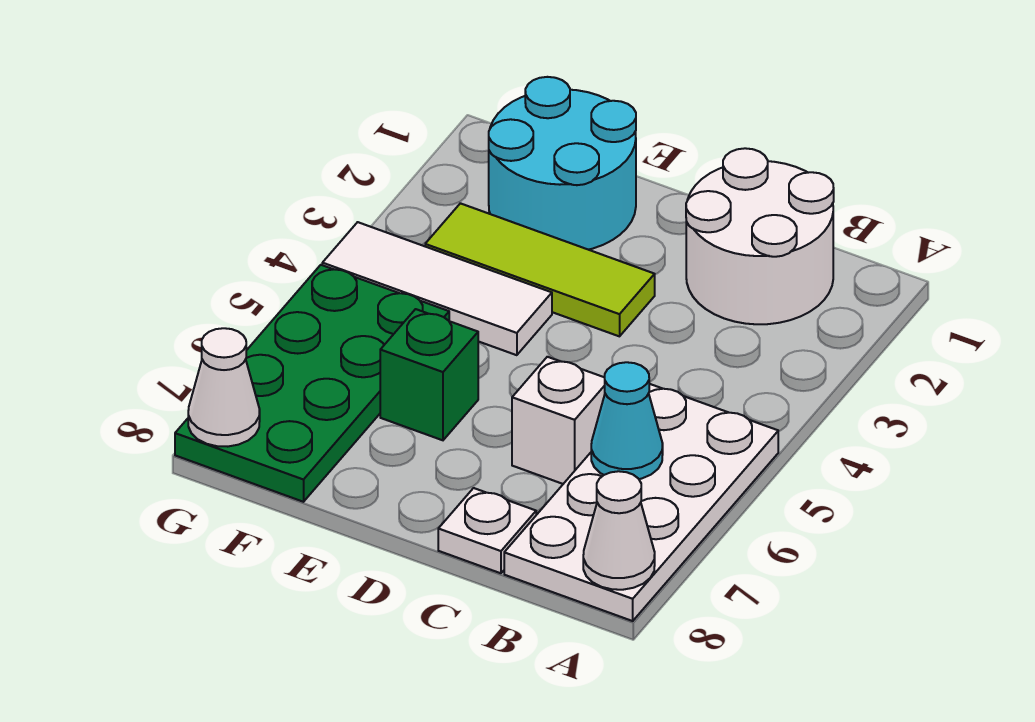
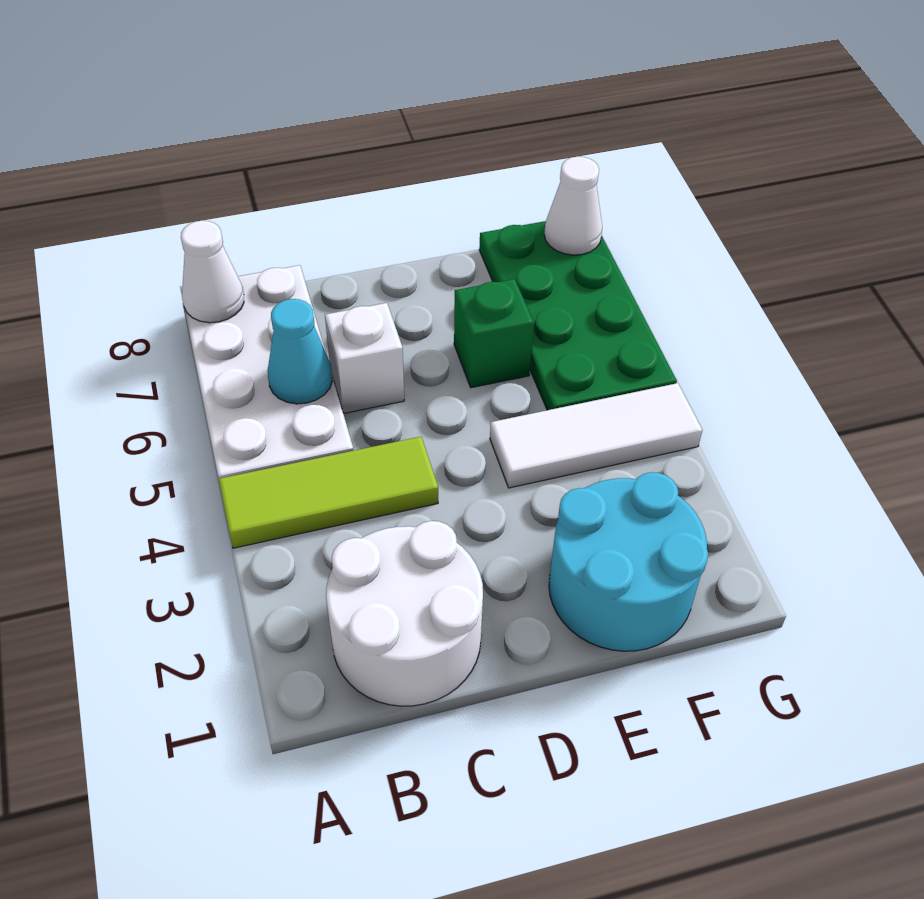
white 1x1 plate [438,488,536,573] -> none
lime 1x3 tile [425,203,655,336] -> lime 1x3 tile moved to [219,437,438,548]

